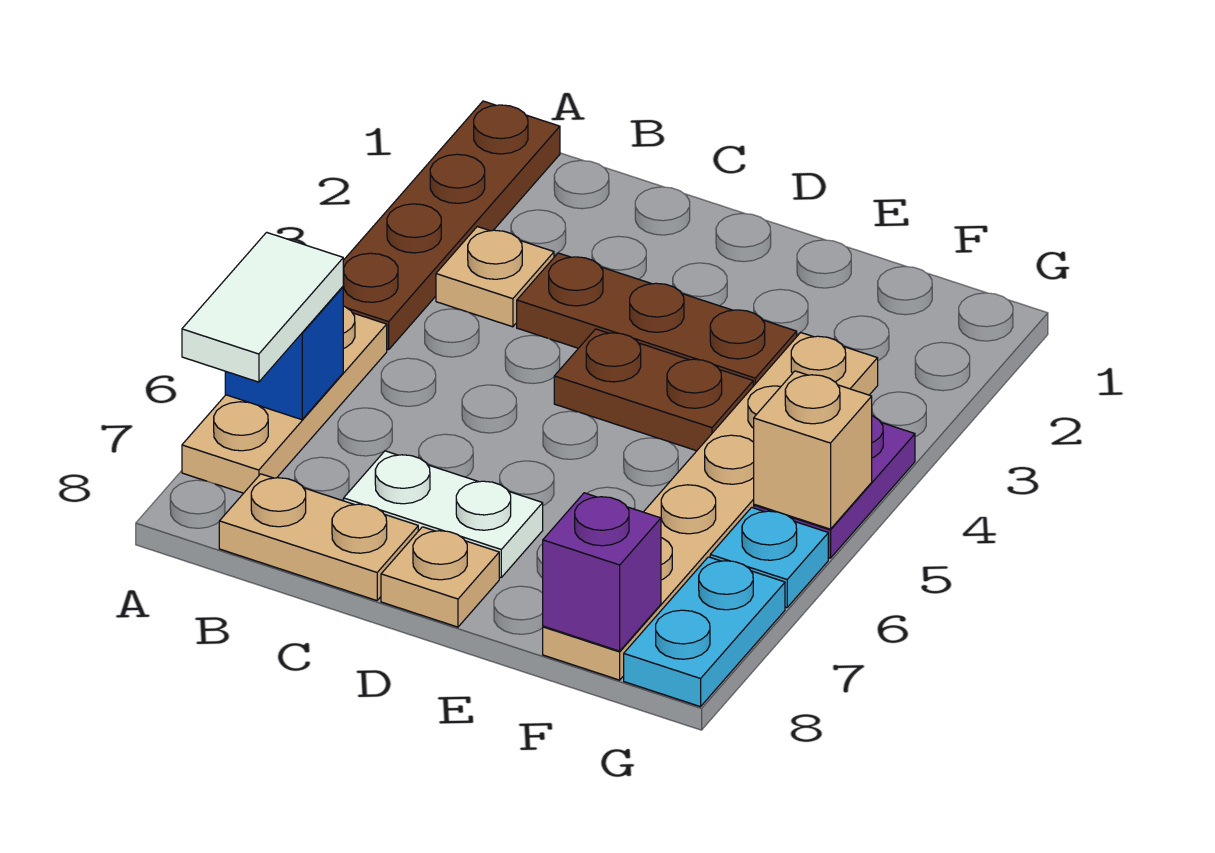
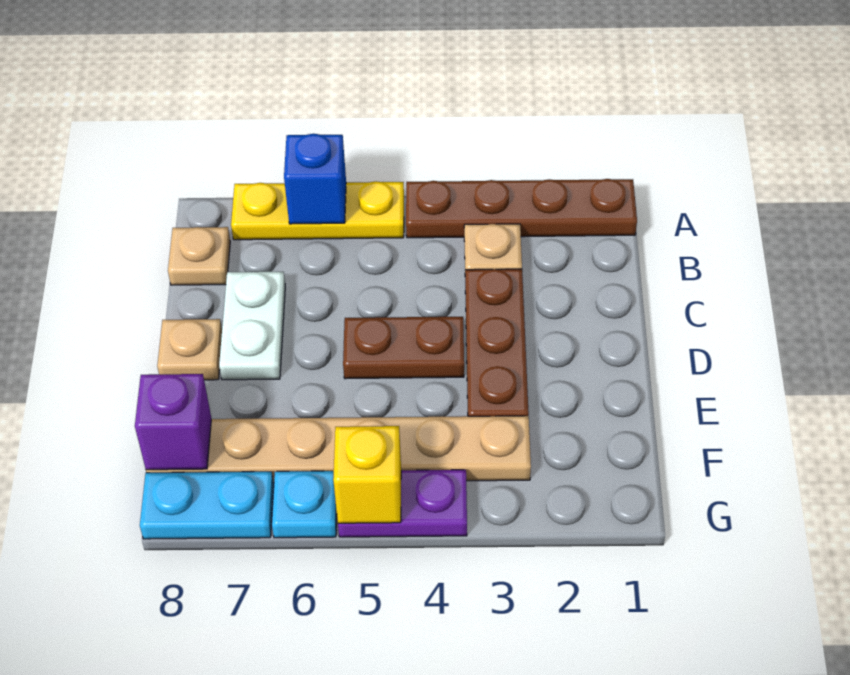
tan 1x3 plate [182,306,387,493] -> yellow 1x3 plate [231,181,404,240]
white 1x2 tile [182,232,343,382] -> none
tan 1x2 plate [219,474,418,601] -> tan 1x1 plate [168,227,230,285]
brown 1x2 plate [554,329,753,451] -> brown 1x2 plate turned to [343,317,464,379]
tan 1x1 brick [754,371,872,529] -> yellow 1x1 brick [333,426,401,523]

